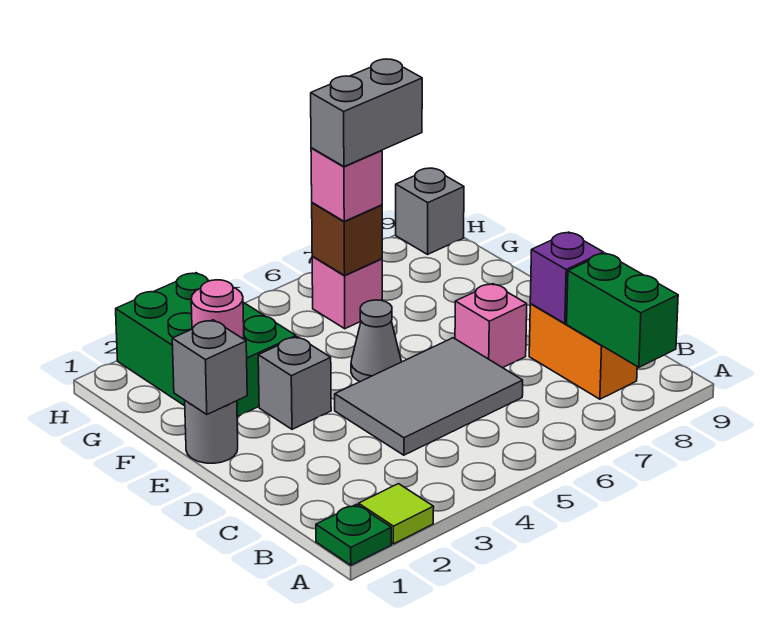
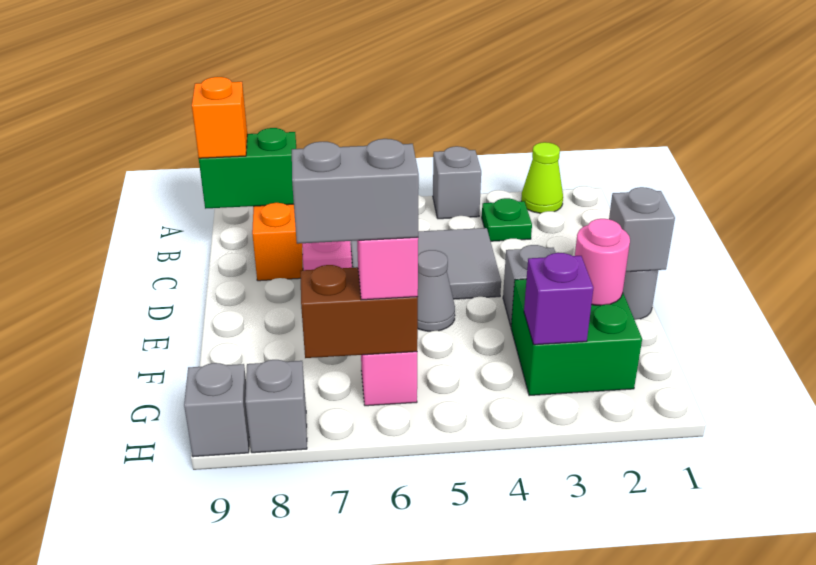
green 1x1 plate [316,504,391,565] -> green 1x1 plate moved to [482,198,532,241]
lime 1x1 tile [359,484,434,544] -> lime 1x1 cone [521,142,563,213]
none -> grey 1x1 brick [433,146,481,219]
green 1x2 brick [567,253,678,367] -> green 1x2 brick turned to [199,128,296,209]
none -> orange 1x1 brick [192,77,247,158]
purple 1x1 brick [530,232,604,323] -> purple 1x1 brick moved to [524,253,593,345]
green 2x3 brick [116,273,296,417] -> green 2x2 brick [511,279,642,396]
brown 1x1 brick [312,203,382,275] -> brown 1x2 brick [300,265,418,358]
none -> grey 1x1 brick [245,360,307,453]

